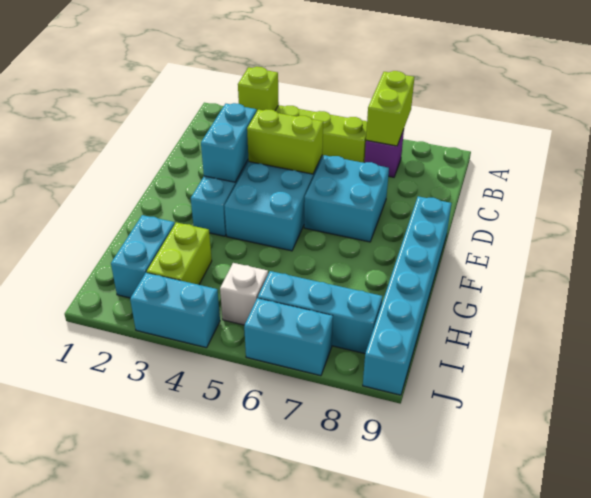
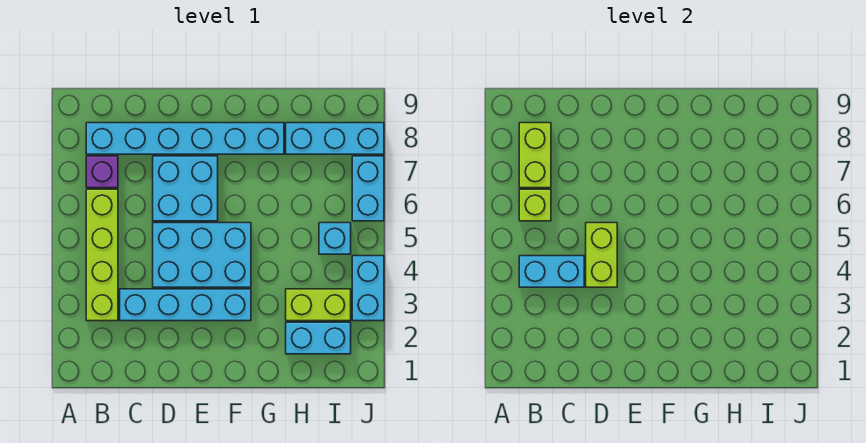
lime 1x2 brick [366,71,414,146] -> lime 1x2 brick turned to [519,123,551,188]
lime 1x1 brick [238,67,279,111] -> lime 1x1 brick moved to [519,189,551,221]
cyan 1x2 brick [201,103,257,182] -> cyan 1x2 brick moved to [519,256,584,287]
cyan 1x6 brick [363,196,451,395] -> cyan 1x6 brick moved to [86,123,284,154]
white 1x1 brick [220,263,268,325] -> cyan 1x1 brick [319,223,351,254]
cyan 1x3 brick [258,271,382,354] -> cyan 1x3 brick turned to [286,123,384,154]

